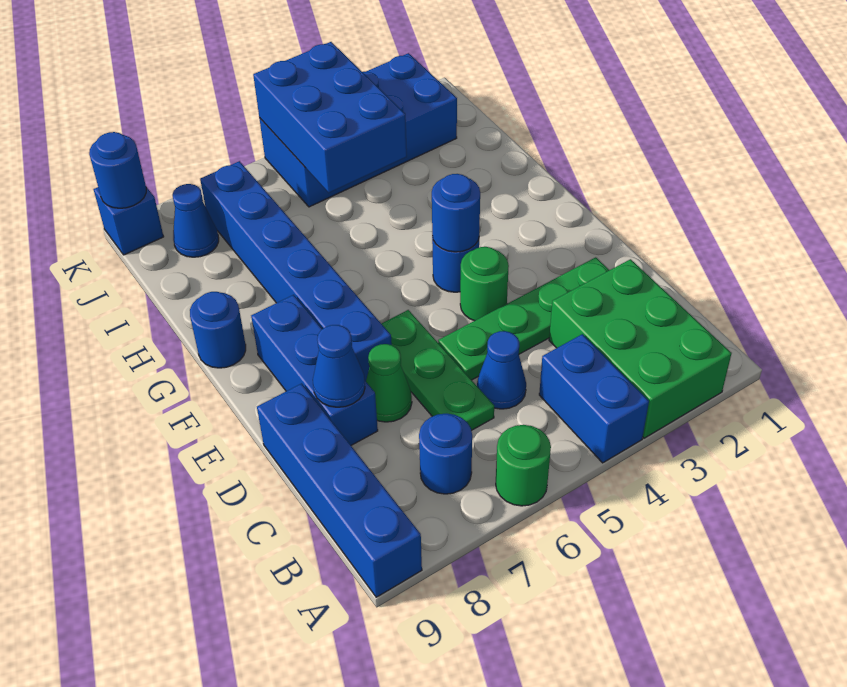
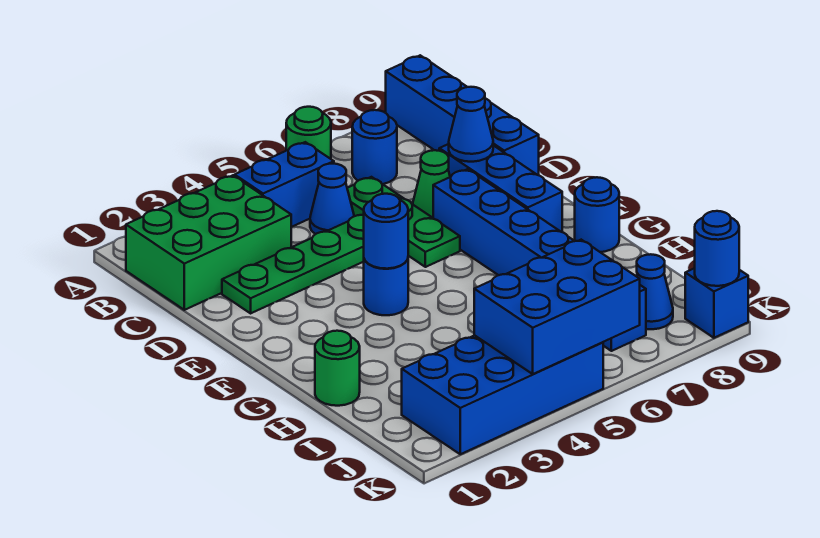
green 2x3 brick [549,259,732,438] -> green 2x3 brick turned to [126,175,291,310]
blue 1x2 brick [539,334,649,463] -> blue 1x2 brick turned to [235,142,334,227]
green 1x1 round brick [460,247,509,321] -> green 1x1 round brick moved to [315,331,360,406]
blue 2x3 brick [253,42,407,193] -> blue 2x3 brick turned to [474,240,640,374]

